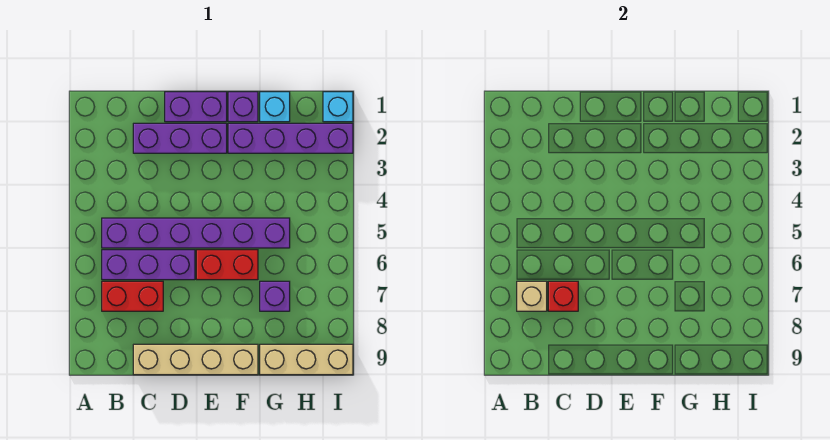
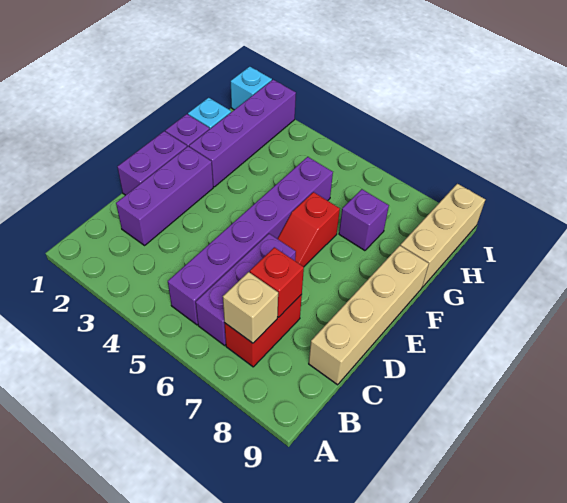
red 1x2 brick [196,250,258,280] -> red 1x2 slope [278,192,340,267]

